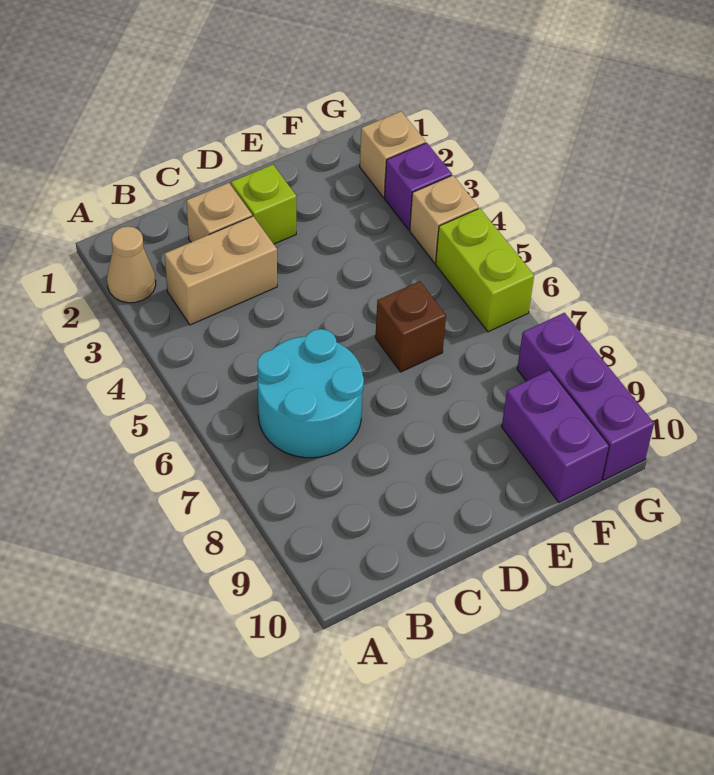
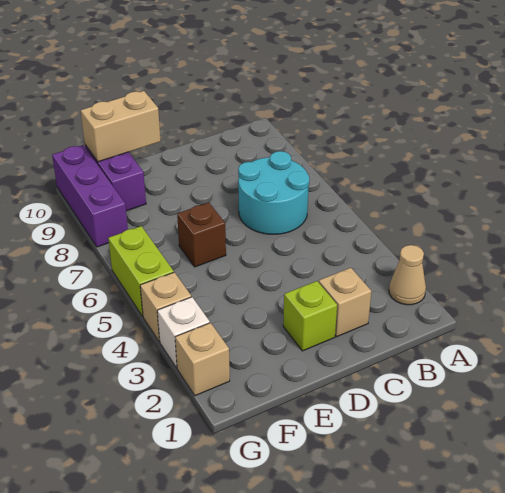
tan 1x2 brick [165,216,277,325] -> tan 1x2 brick moved to [81,91,161,162]
purple 1x1 brick [384,143,452,230] -> white 1x1 brick [157,297,210,368]

